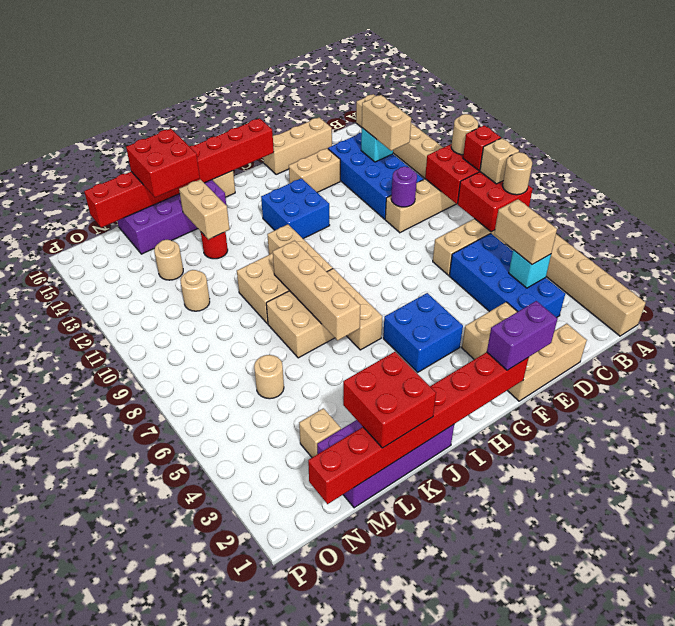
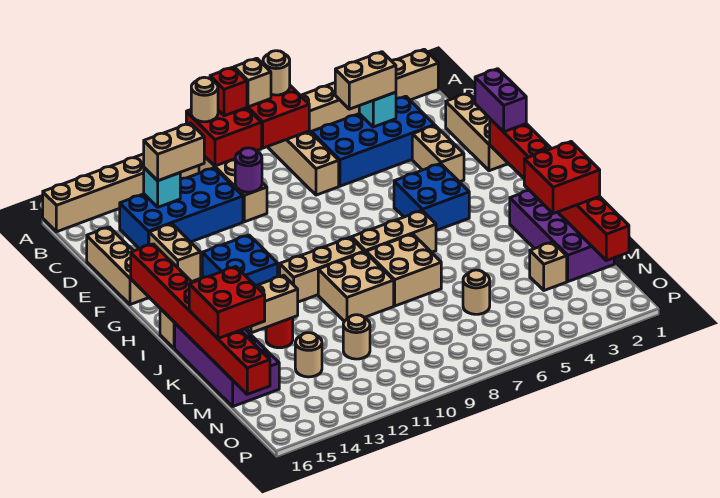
tan 1x4 brick [273,241,360,340] -> none

